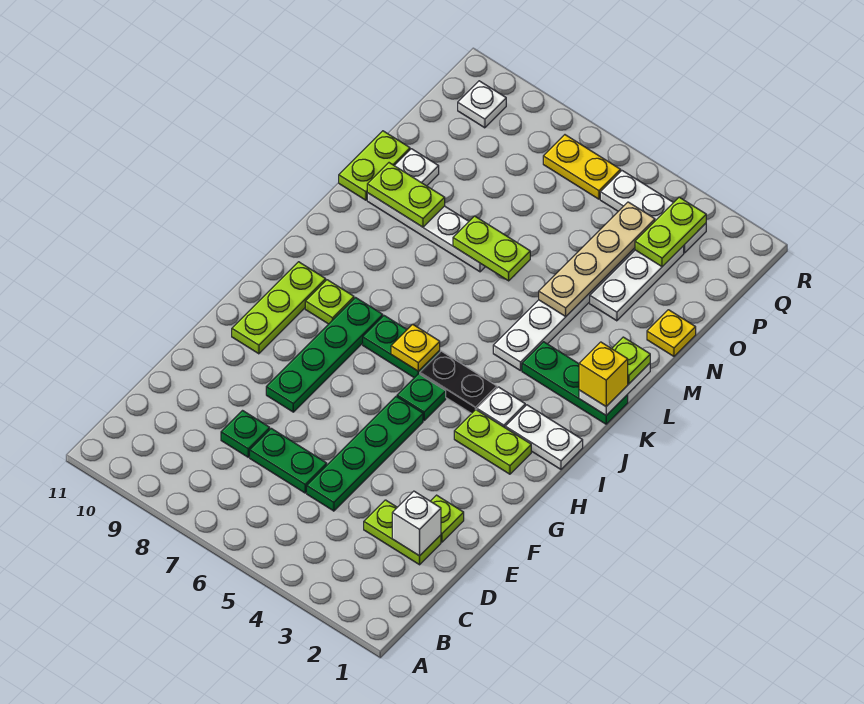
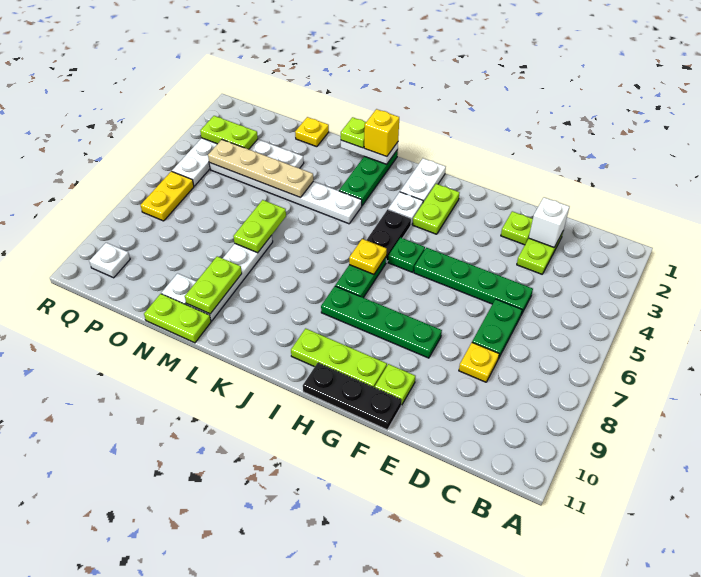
green 1x1 plate [221,411,270,457] -> yellow 1x1 plate [459,343,499,382]
none -> black 1x3 plate [303,363,402,430]
lime 1x1 plate [305,280,354,324] -> lime 1x1 plate moved to [375,364,415,405]

